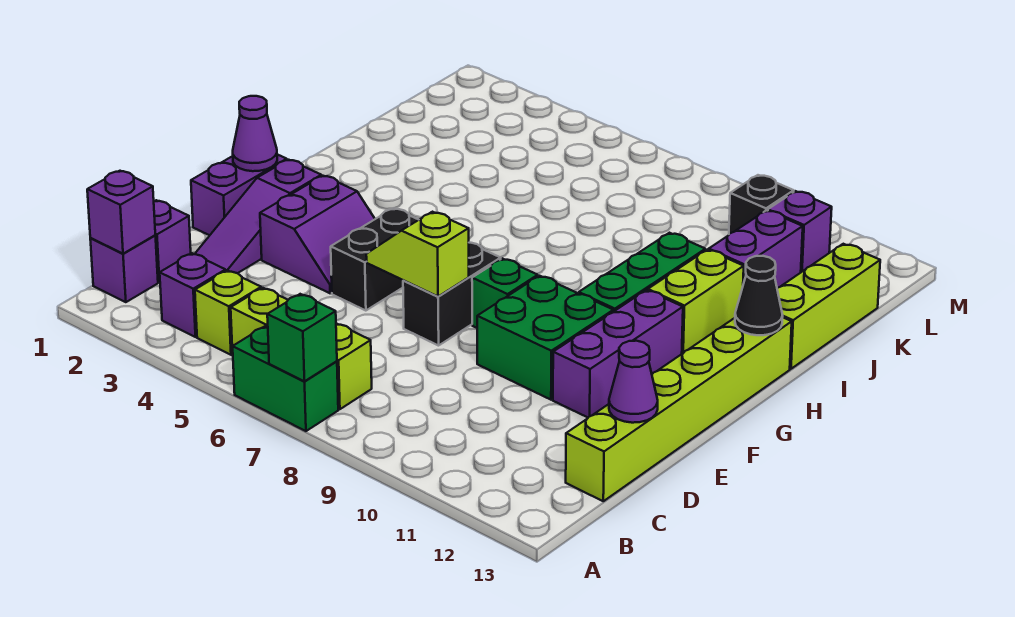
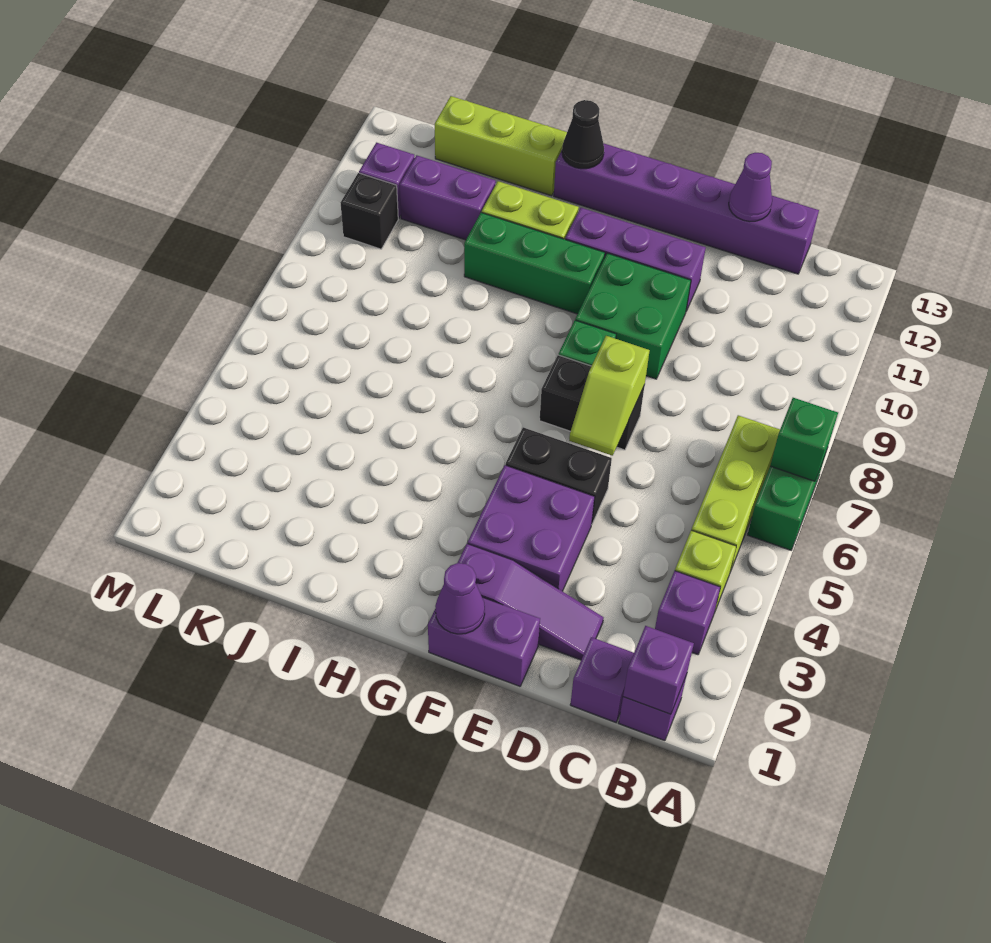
lime 1x6 brick [566,317,792,501] -> purple 1x6 brick [554,143,819,274]
purple 2x2 slope [260,176,375,293] -> purple 2x2 brick [468,465,595,591]

